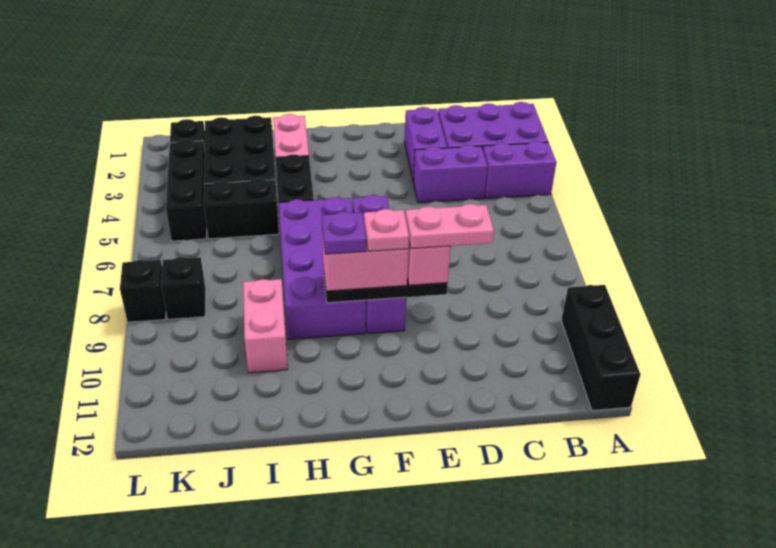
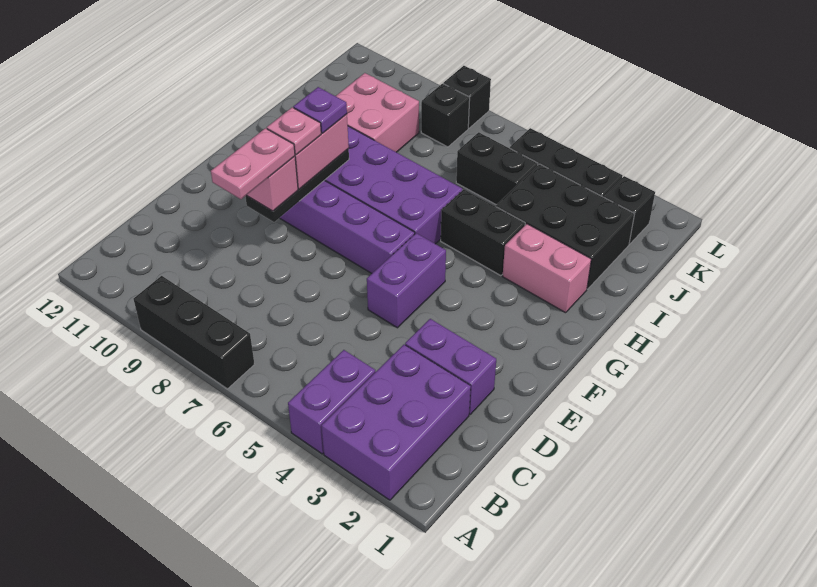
black 1x3 brick [561,285,641,411] -> black 1x3 brick moved to [134,276,255,389]
purple 1x2 brick [413,145,488,203] -> purple 1x2 brick moved to [367,233,446,328]
black 1x2 brick [204,178,279,239] -> black 1x2 brick turned to [456,132,538,205]
pink 1x2 brick [243,279,288,373] -> pink 2x2 brick [336,73,419,152]

